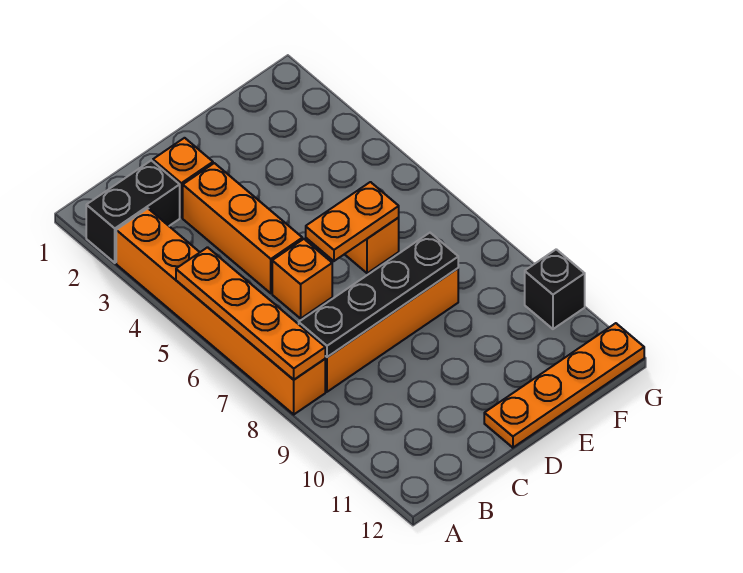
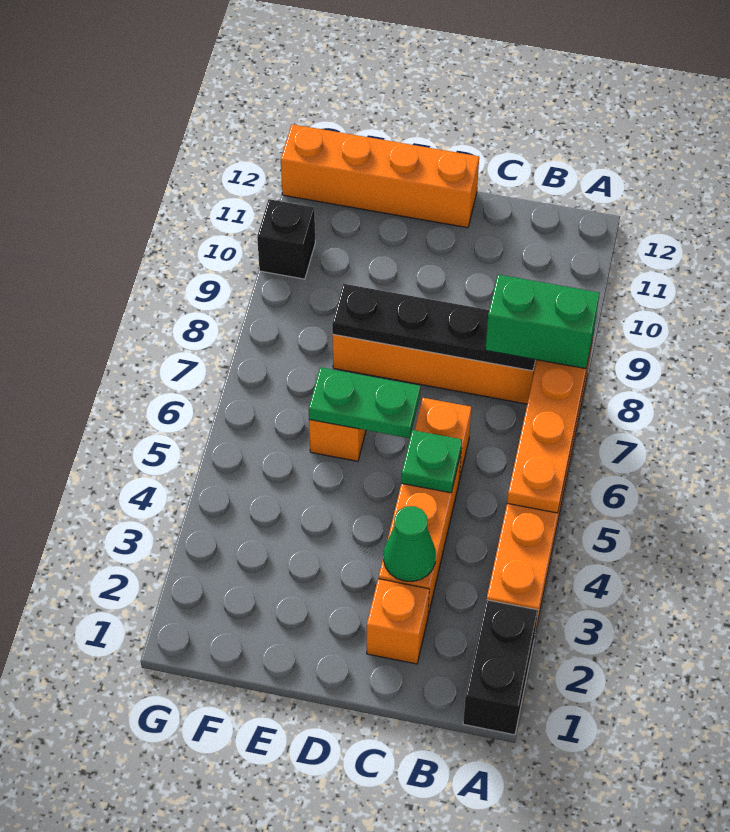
black 1x2 brick [86,160,180,263] -> black 1x2 brick turned to [463,600,538,735]
none -> green 1x2 brick [485,275,600,369]
none -> green 1x1 cone [384,506,436,582]
none -> green 1x1 plate [401,430,462,493]
orange 1x2 plate [306,182,399,261] -> green 1x2 plate [309,367,420,438]
orange 1x4 plate [484,323,644,448] -> orange 1x4 brick [281,124,479,228]

